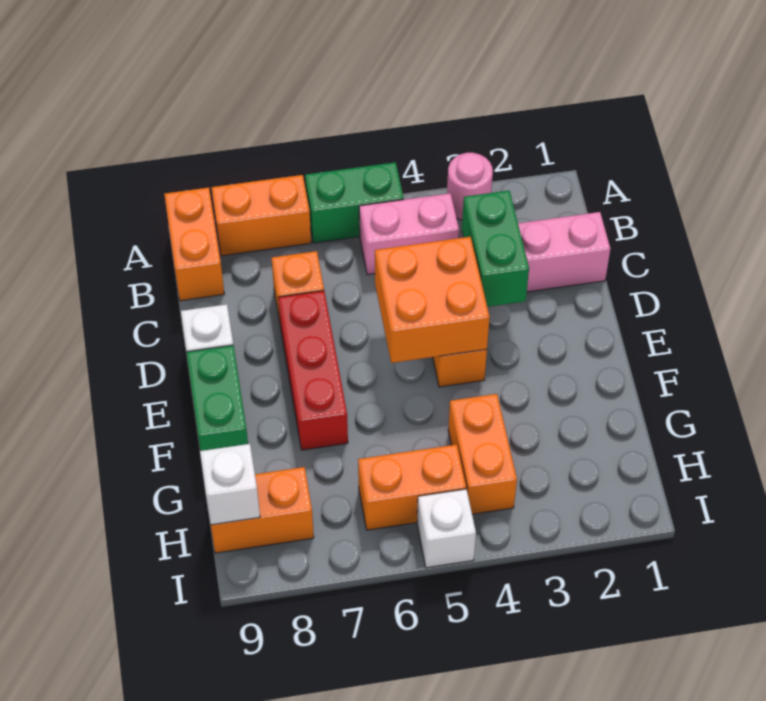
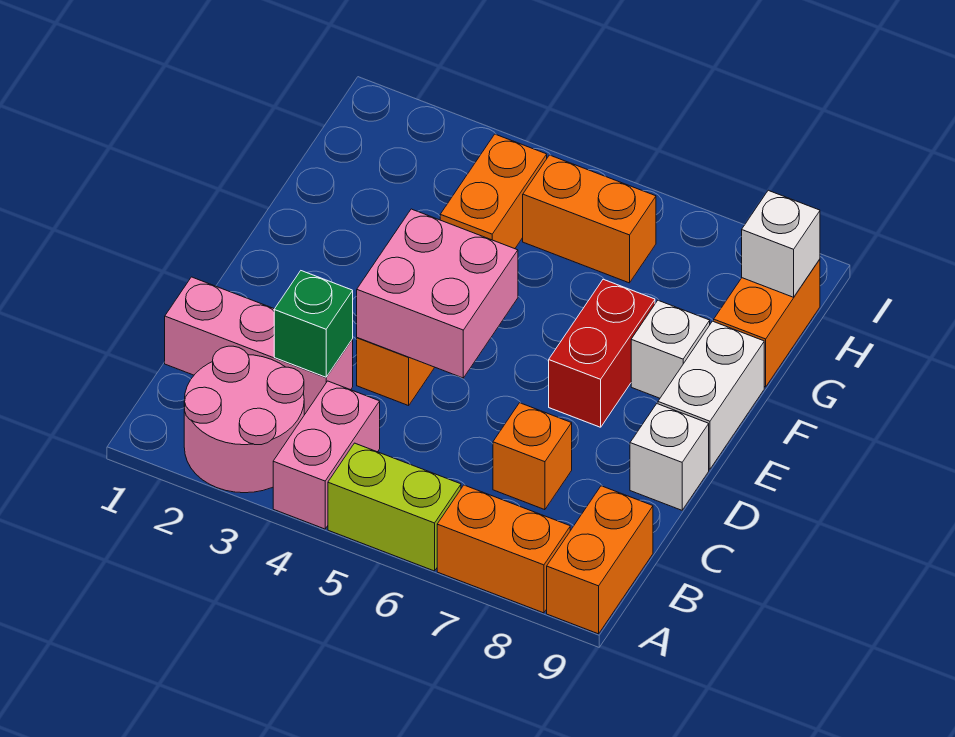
pink 1x1 round brick [447,153,493,220] -> pink 2x2 round brick [184,346,304,493]
green 1x2 brick [305,162,404,243] -> lime 1x2 brick [328,443,461,571]
pink 1x2 brick [359,193,459,275] -> pink 1x2 brick turned to [273,381,380,529]
green 1x2 brick [462,191,529,307] -> green 1x1 brick [274,271,353,377]
orange 2x2 brick [375,237,490,363] -> pink 2x2 brick [357,209,518,378]
red 1x3 brick [278,291,348,450] -> red 1x2 brick [549,279,655,427]
green 1x2 brick [187,345,248,451] -> white 1x2 brick [658,321,764,469]
orange 1x2 brick [211,467,314,553] -> orange 1x2 brick turned to [714,259,820,387]
white 1x1 brick [417,489,476,568] -> white 1x1 brick moved to [631,300,710,398]

